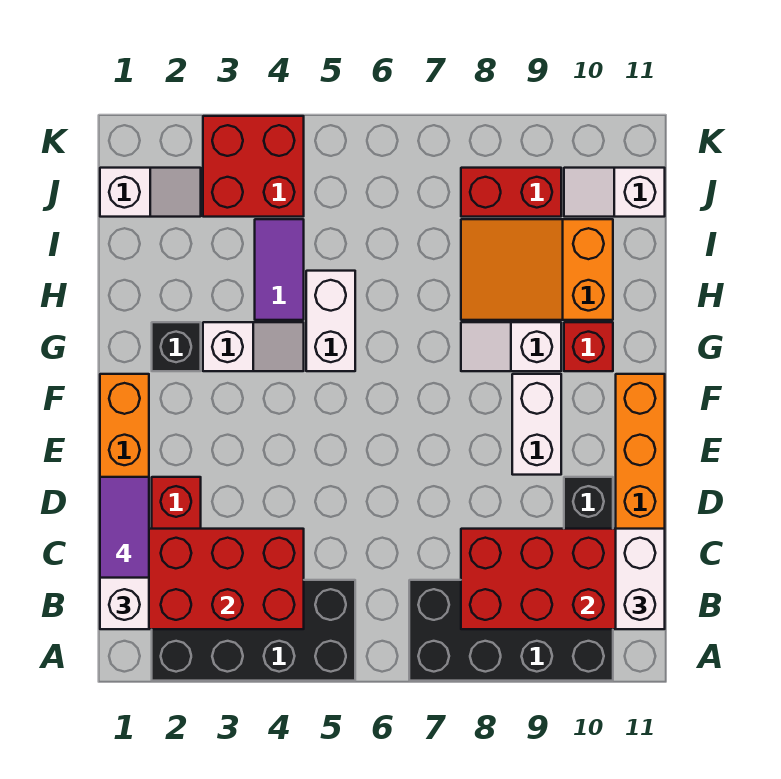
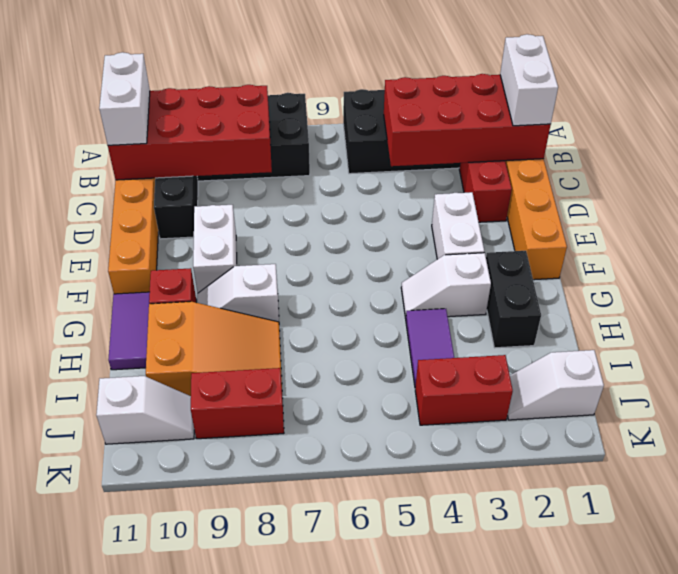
purple 1x2 tile [100,477,149,578] -> purple 1x2 tile moved to [108,292,150,370]
black 1x1 brick [152,322,201,371] -> black 1x2 brick [486,251,541,348]
white 1x2 brick [306,271,355,371] -> white 1x2 brick moved to [432,192,484,259]
white 1x2 slope [461,322,561,371] -> white 1x2 slope turned to [197,264,279,322]
red 2x2 brick [203,116,304,217] -> red 1x2 brick [415,355,513,425]

